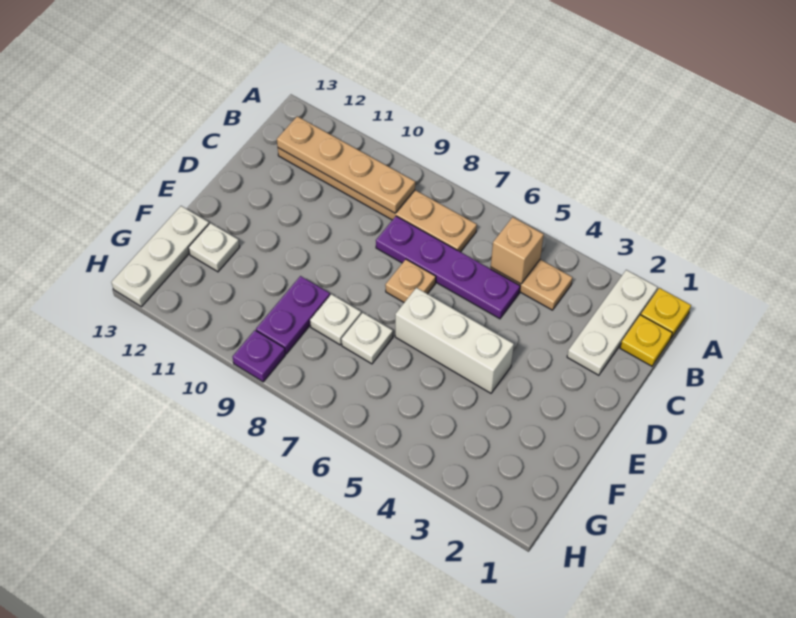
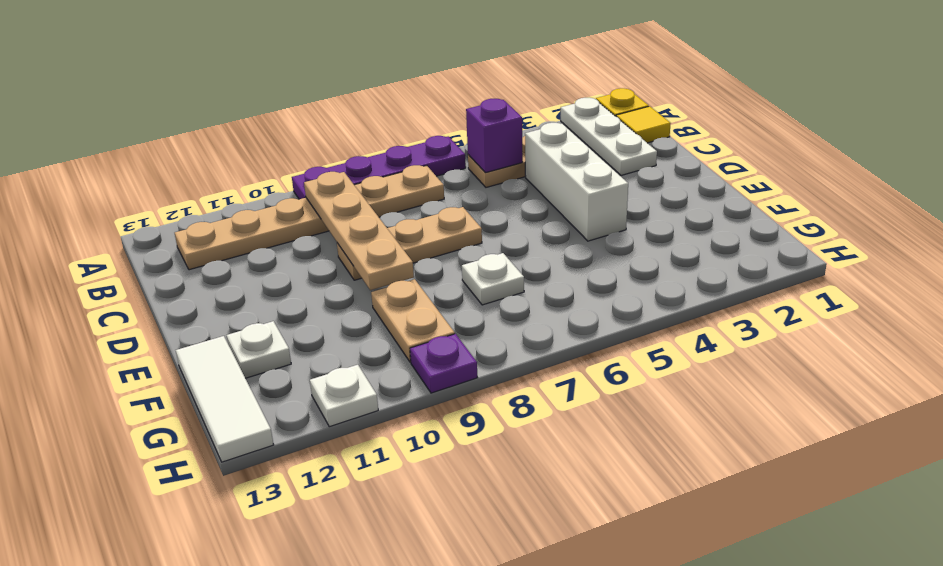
yellow 1x1 plate [620,315,672,366] -> yellow 1x1 tile [616,106,671,143]
tan 1x1 brick [491,217,544,284] -> purple 1x1 brick [466,99,523,173]
tan 1x4 plate [277,116,415,213] -> tan 1x4 plate turned to [304,172,414,290]
purple 1x4 plate [376,216,520,319] -> purple 1x4 plate moved to [292,136,466,199]
tan 1x1 plate [385,259,436,302] -> tan 1x3 plate [337,207,482,280]
white 1x3 brick [395,288,514,393] -> white 1x3 brick turned to [525,123,628,241]
white 1x1 plate [310,294,361,345] -> white 1x1 plate moved to [310,365,378,427]
purple 1x2 plate [256,276,330,354] -> tan 1x2 plate [371,279,455,362]
white 1x3 plate [111,206,209,307] -> white 1x3 tile [176,336,274,462]

